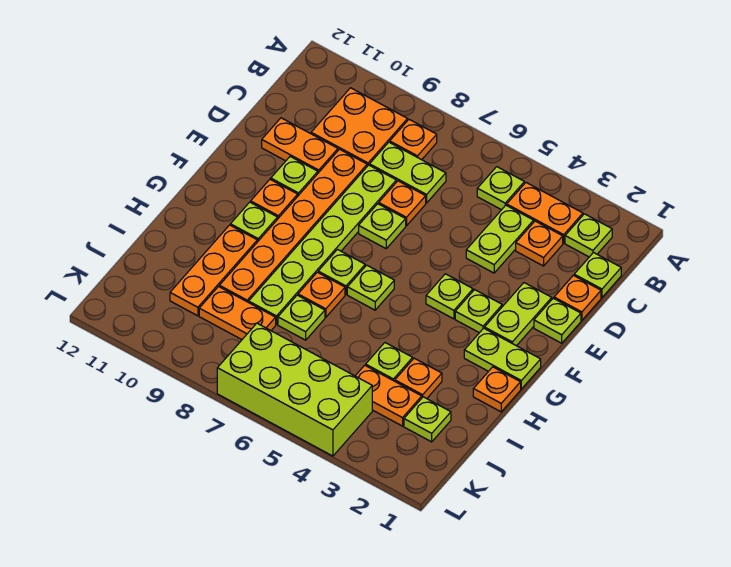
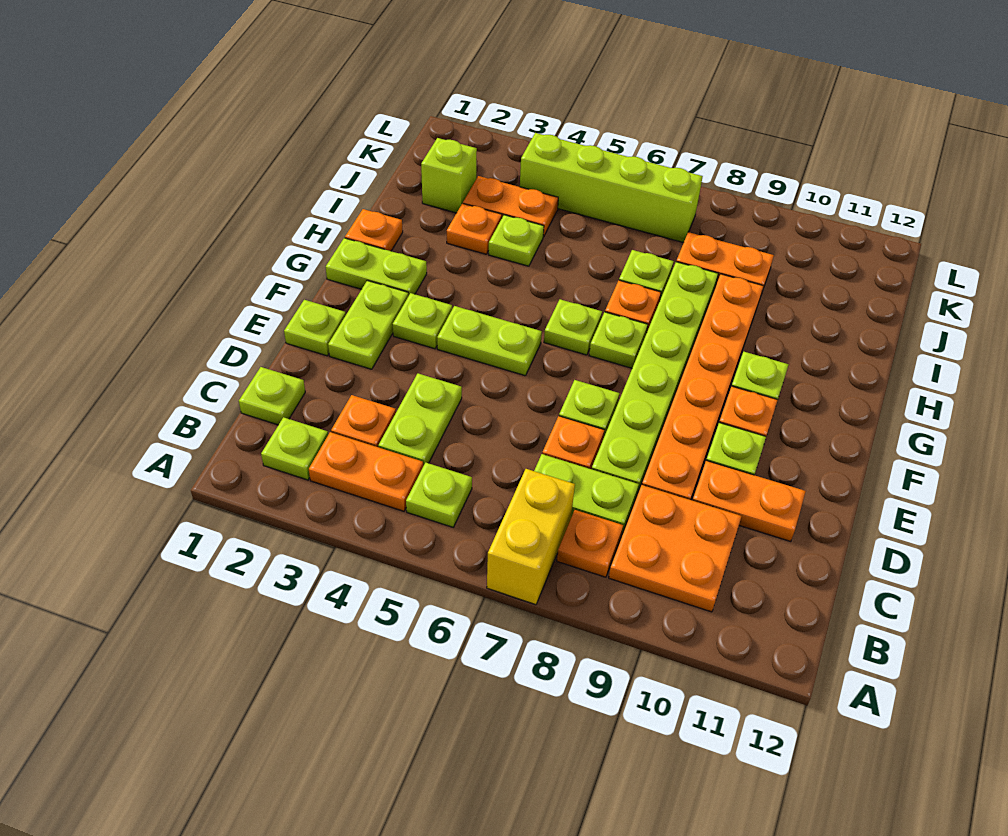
none -> yellow 1x2 brick [487,469,575,605]
orange 1x1 plate [554,275,601,320] -> none
lime 1x1 plate [426,274,473,319] -> lime 1x2 plate [437,306,542,376]
orange 1x3 plate [170,225,257,316] -> none
lime 1x1 plate [404,397,451,442] -> lime 1x1 brick [421,138,477,213]
lime 2x4 brick [217,323,372,456] -> lime 1x4 brick [520,133,703,243]

